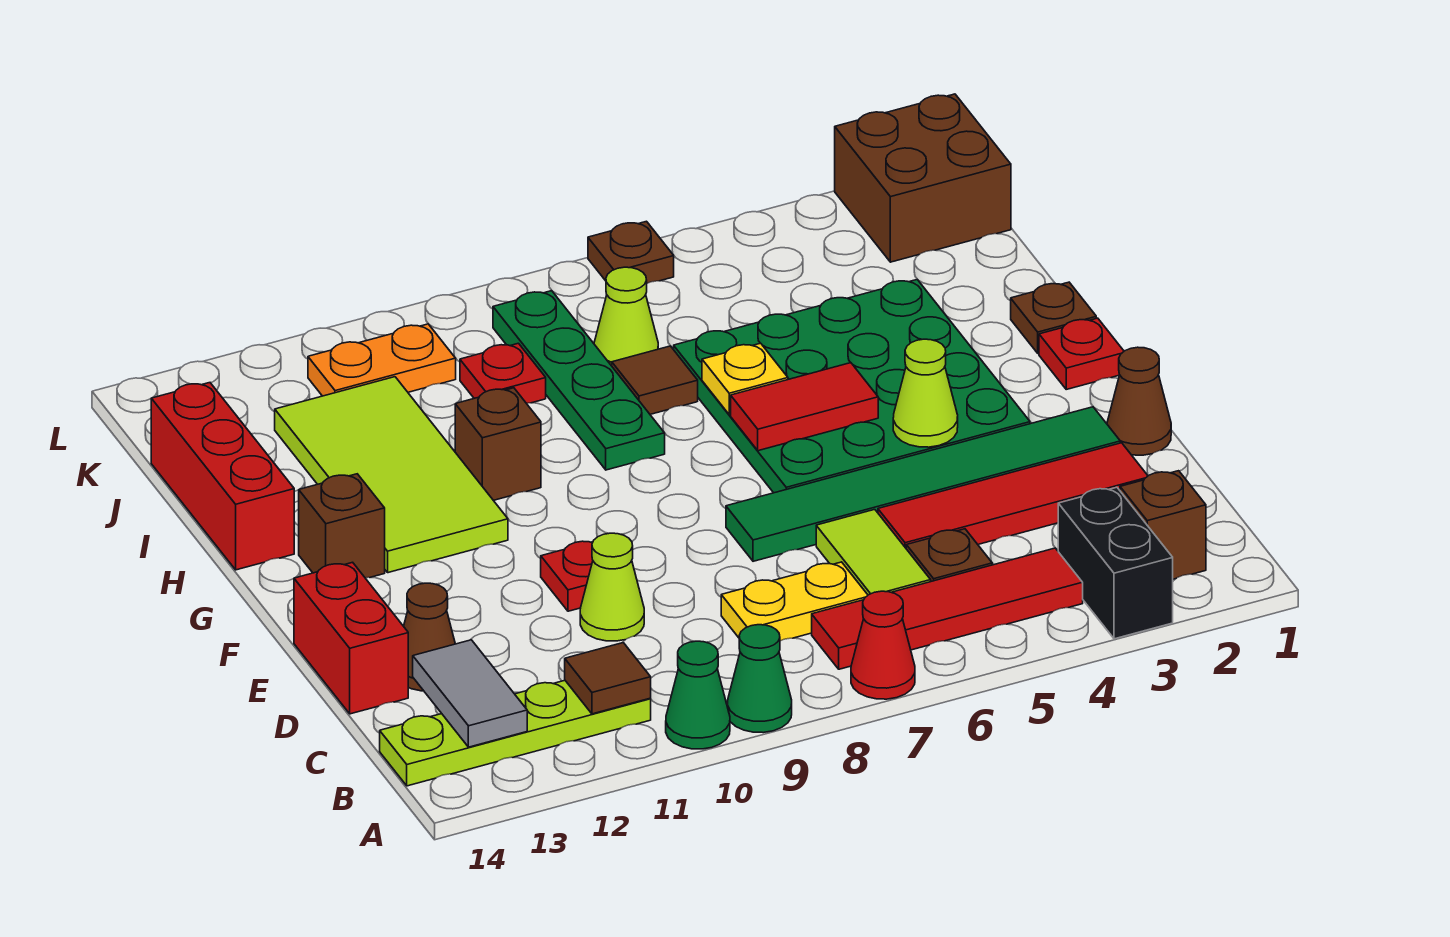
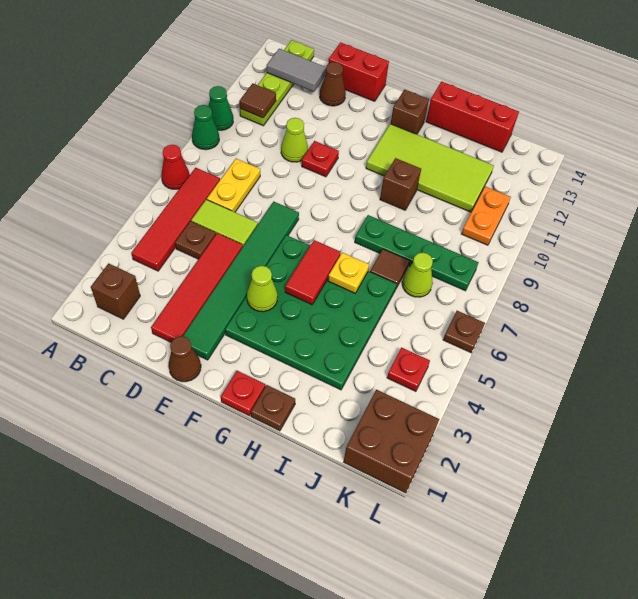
black 1x2 brick [1058,487,1173,639] -> none
red 1x1 plate [460,343,546,403] -> red 1x1 plate moved to [387,348,430,391]

